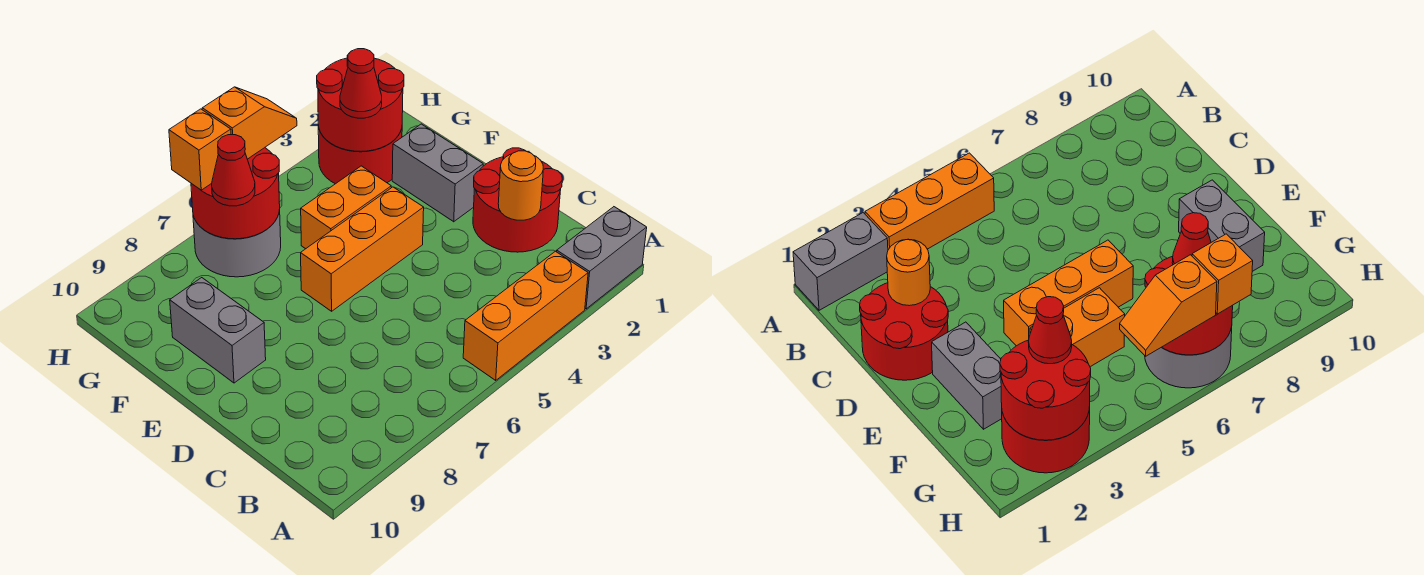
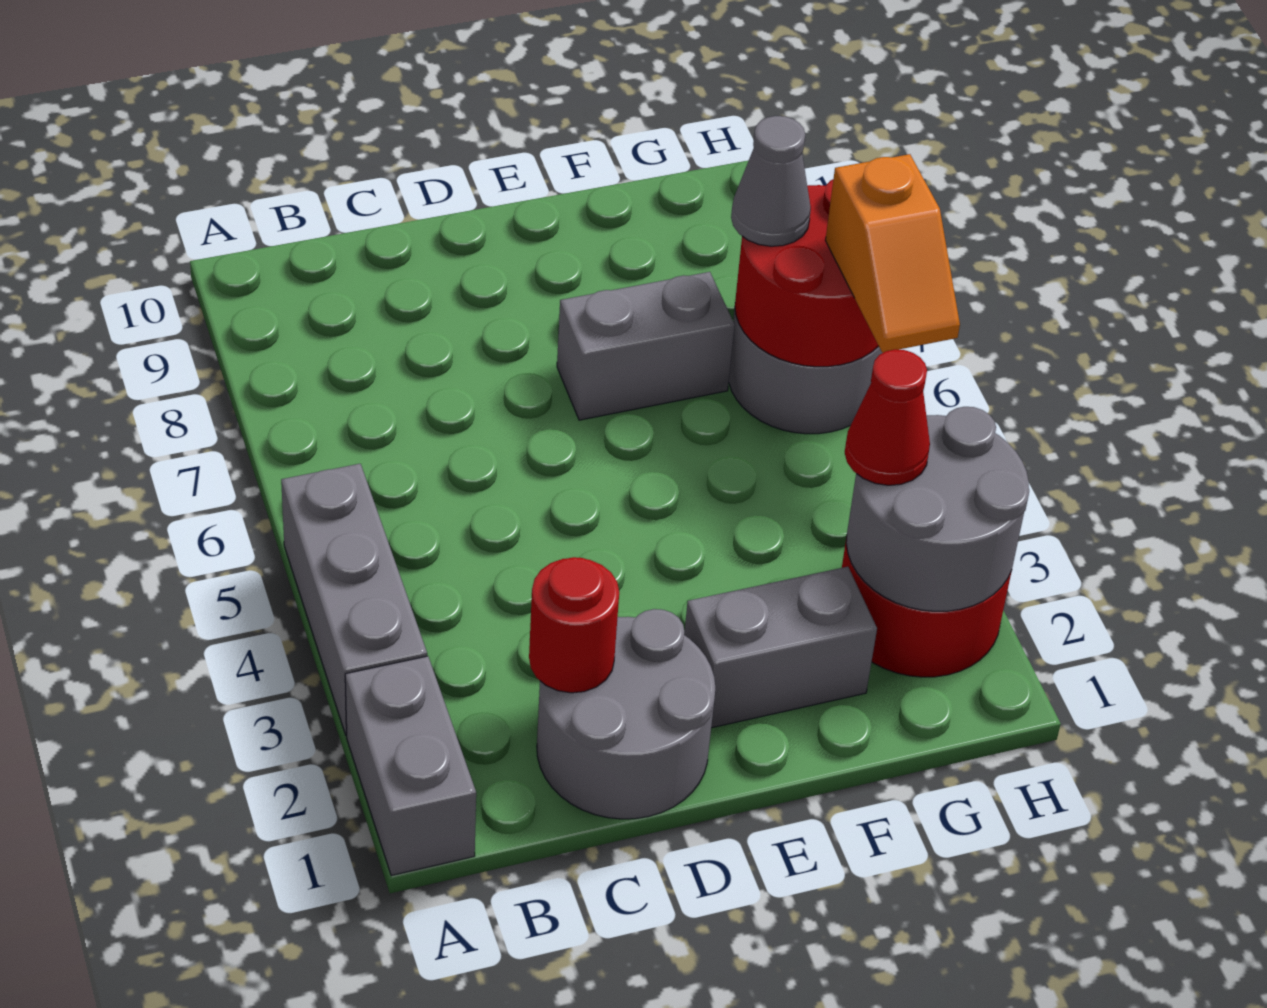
orange 1x3 brick [463,251,588,380] -> grey 1x3 brick [281,464,427,736]
red 2x2 round brick [473,148,562,252] -> grey 2x2 round brick [537,609,715,819]
orange 1x1 round brick [498,151,543,220] -> red 1x1 round brick [529,557,619,693]
orange 1x3 brick [301,187,424,311] -> none
grey 1x2 brick [170,278,266,383] -> grey 1x2 brick moved to [557,272,735,420]
orange 1x2 brick [301,166,392,249] -> none
red 2x2 round brick [317,55,404,151] -> grey 2x2 round brick [846,407,1029,611]
red 1x1 cone [212,135,255,206] -> grey 1x1 cone [731,116,811,246]
orange 1x1 brick [169,109,231,190] -> none

